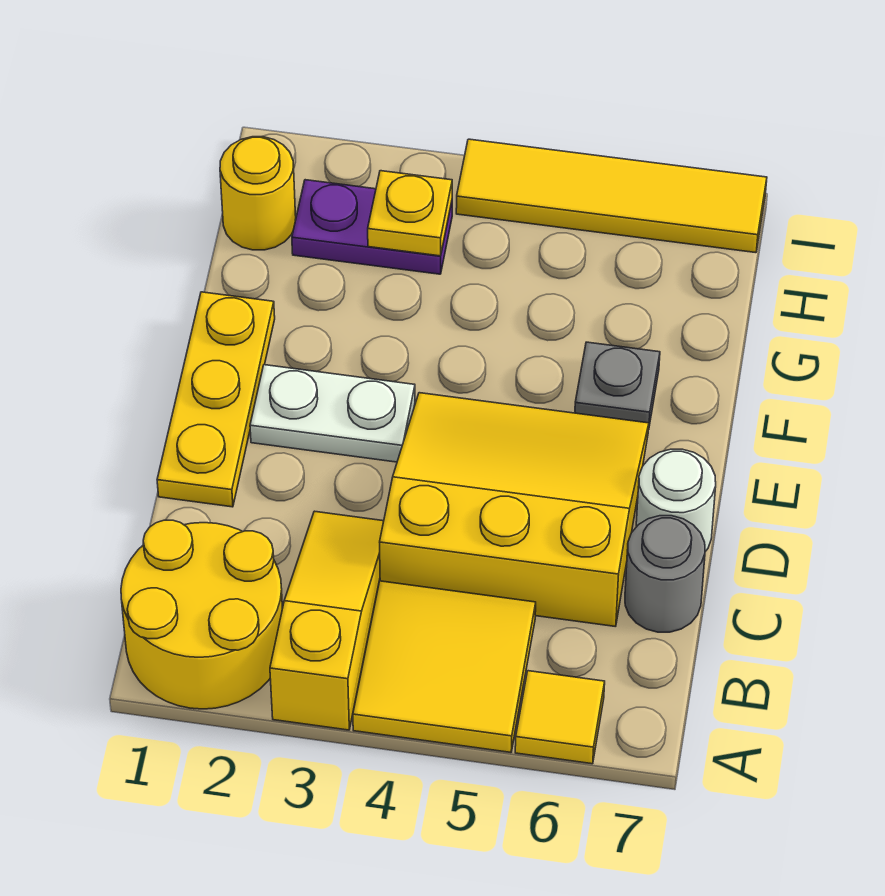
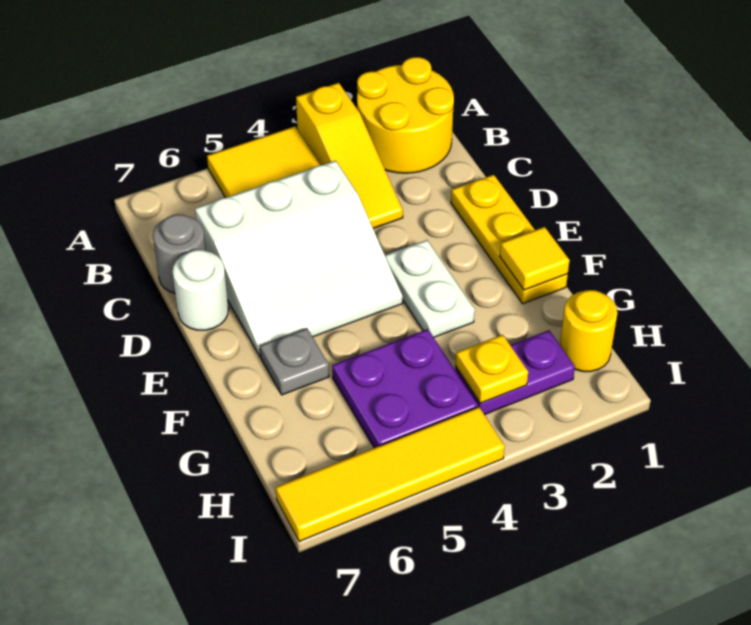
yellow 1x1 tile [515,671,605,764] -> yellow 1x1 tile moved to [500,227,570,290]
yellow 3x3 slope [380,393,649,627] -> white 3x3 slope [195,160,403,356]
white 1x2 plate [250,365,415,462] -> white 1x2 plate turned to [385,240,475,337]
none -> purple 2x2 plate [332,329,478,448]

